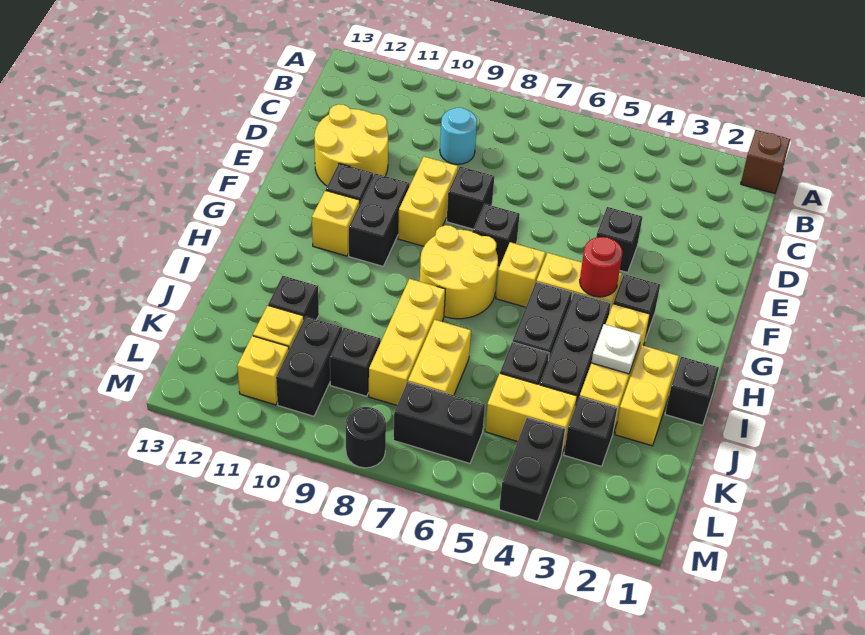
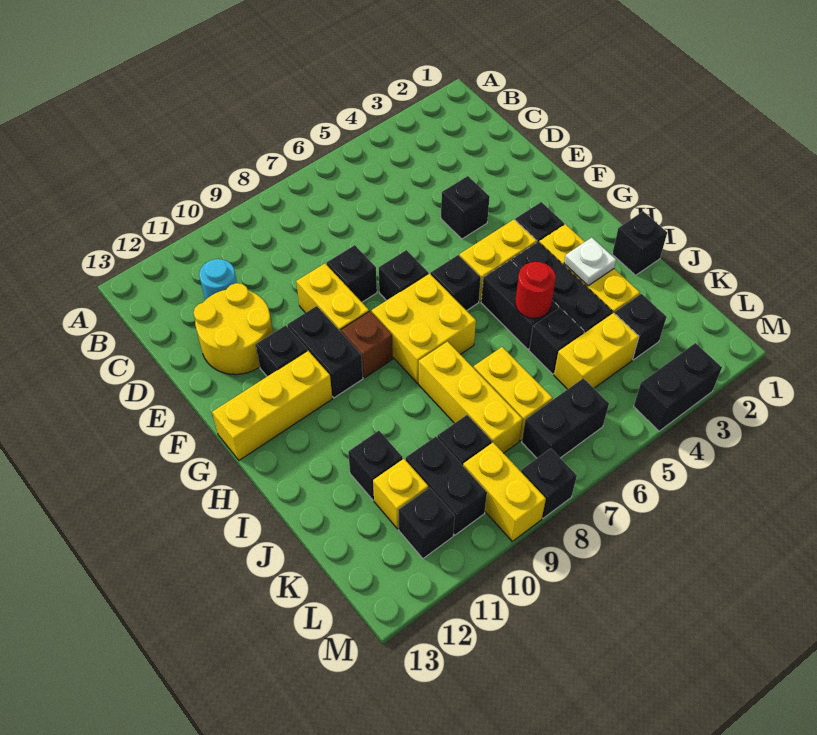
brown 1x1 brick [741,130,790,194] -> brown 1x1 brick moved to [341,311,393,378]
cyan 1x1 round brick [440,108,477,164] -> cyan 1x1 round brick moved to [199,259,237,300]
red 1x1 round brick [580,237,623,297] -> red 1x1 round brick moved to [515,262,556,318]
yellow 1x1 brick [496,242,546,307] -> black 1x1 brick [431,255,481,311]
yellow 2x2 round brick [420,225,498,319] -> yellow 2x2 brick [371,273,476,383]
yellow 1x1 brick [312,190,360,256] -> yellow 1x3 brick [212,351,332,460]
yellow 1x2 brick [615,345,679,446] -> yellow 1x2 brick moved to [463,443,546,541]
black 1x2 brick [499,417,565,521] -> black 1x2 brick turned to [634,343,722,431]
yellow 1x1 brick [237,336,289,405] -> black 1x1 brick [398,488,455,558]
black 1x1 round brick [346,407,386,468] -> black 1x1 brick [521,448,577,518]

